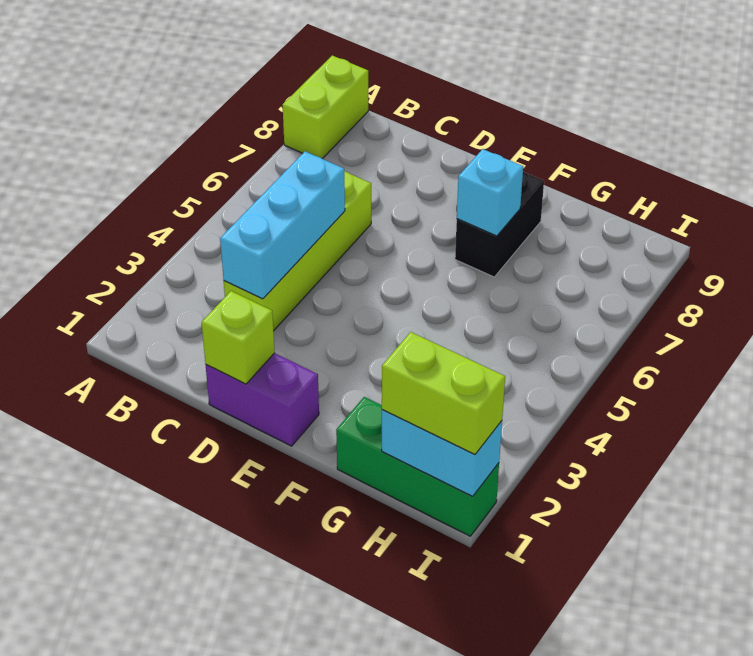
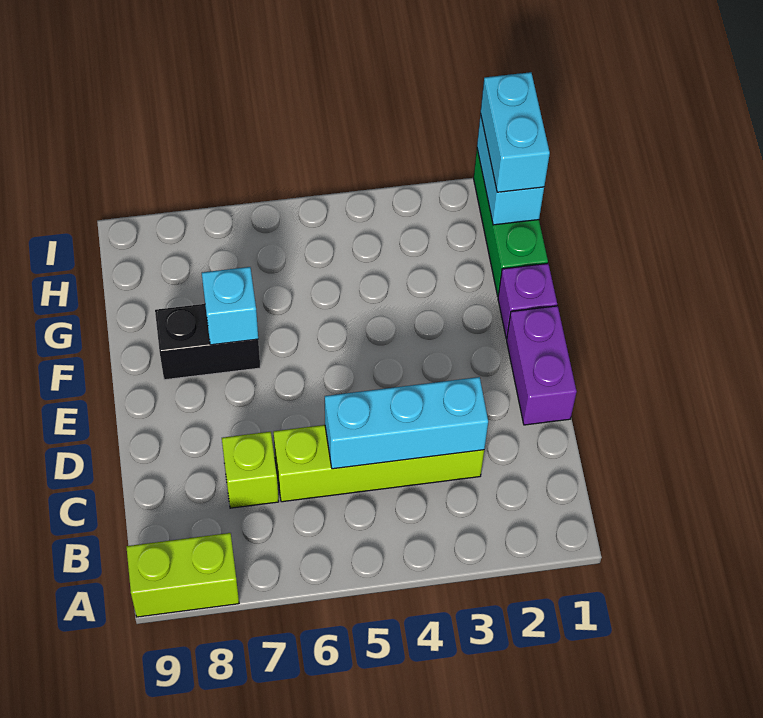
lime 1x1 brick [202,291,275,384] -> lime 1x1 brick moved to [222,432,279,508]
none -> purple 1x1 brick [498,263,557,339]
lime 1x2 brick [382,332,505,454] -> cyan 1x2 brick [481,72,550,192]

